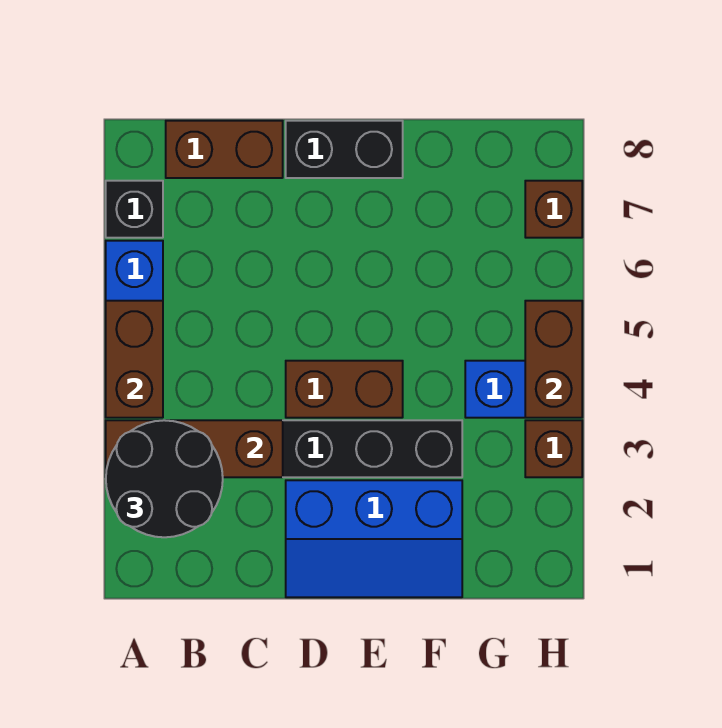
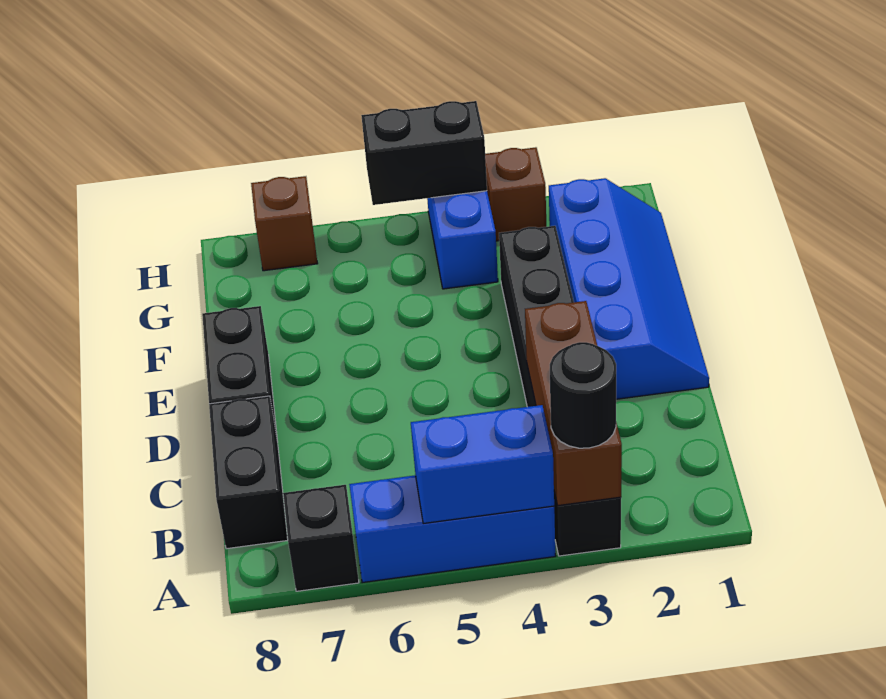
black 2x2 round brick [106,420,223,537] -> black 1x1 round brick [550,342,616,448]
brown 1x2 brick [106,301,163,418] -> blue 1x2 brick [411,405,554,523]
brown 1x2 brick [166,121,283,178] -> black 1x2 brick [209,396,288,549]
blue 2x3 slope [286,480,462,597] -> blue 2x4 slope [549,178,709,399]
brown 1x2 brick [286,361,403,418] -> none
brown 1x2 brick [525,301,582,418] -> black 1x2 brick [361,101,487,205]

